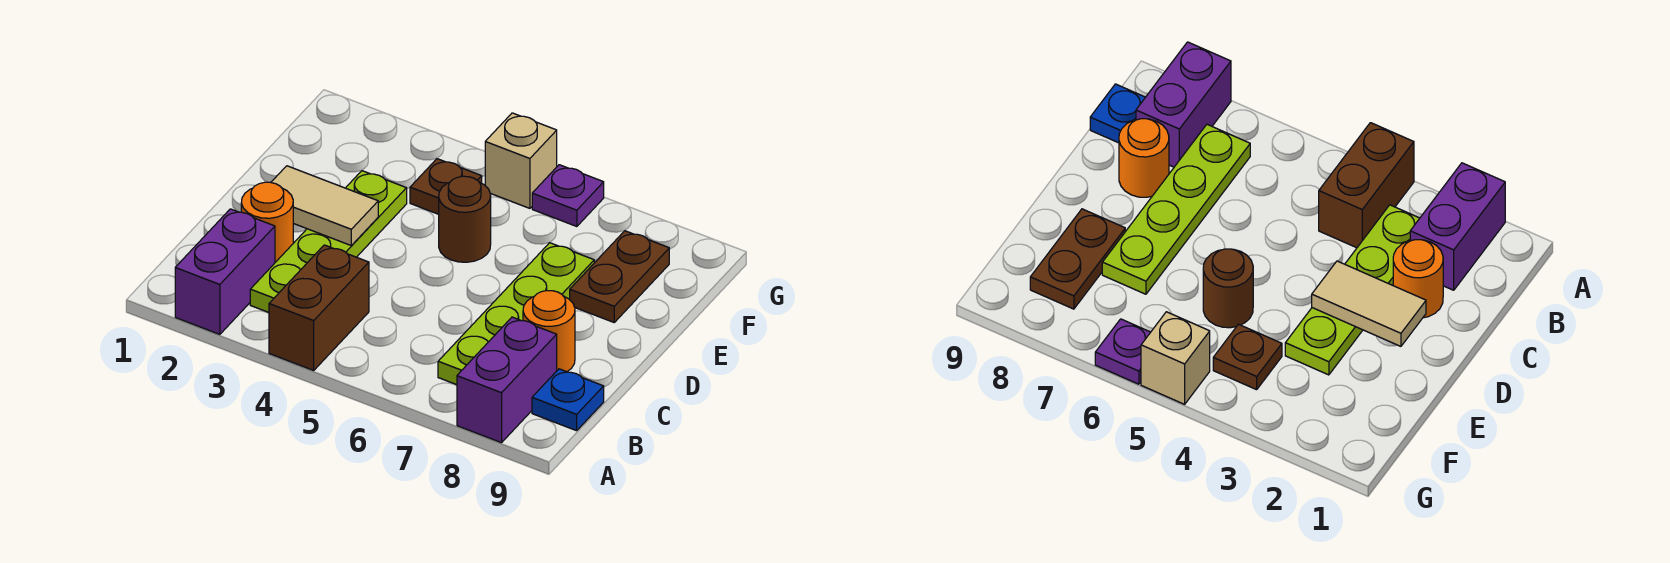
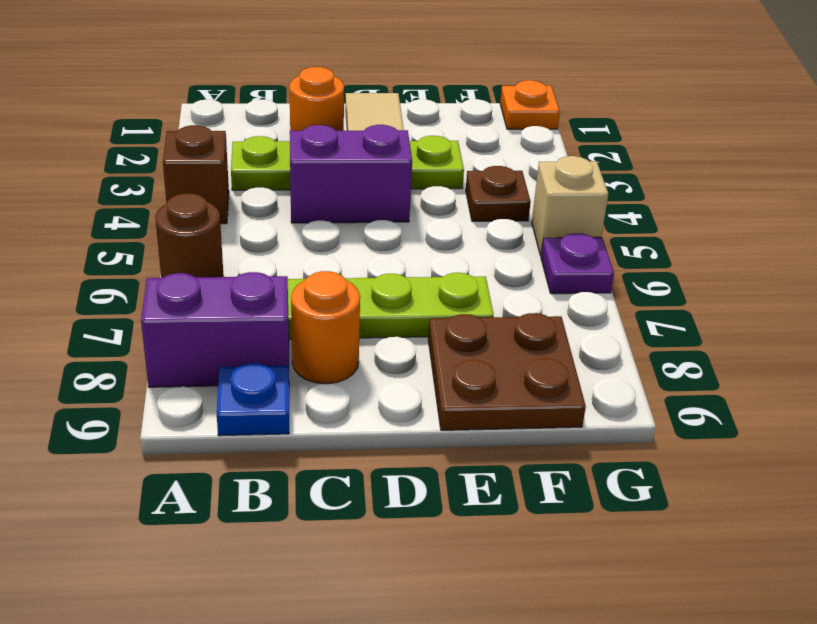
purple 1x2 brick [175,209,275,334] -> purple 1x2 brick moved to [290,125,412,223]
brown 1x2 brick [269,245,369,370] -> brown 1x1 brick [163,125,229,224]
brown 1x1 round brick [439,176,491,262] -> brown 1x1 round brick moved to [155,193,224,278]
brown 1x2 plate [570,231,669,322] -> brown 2x2 plate [428,313,586,430]
none -> orange 1x1 plate [500,80,560,129]

